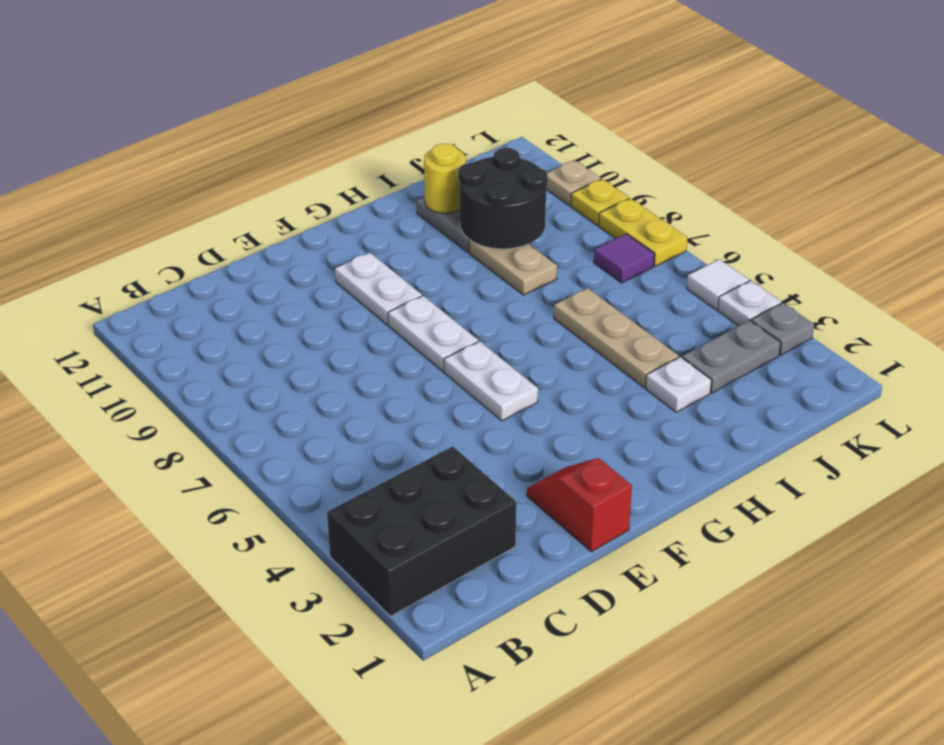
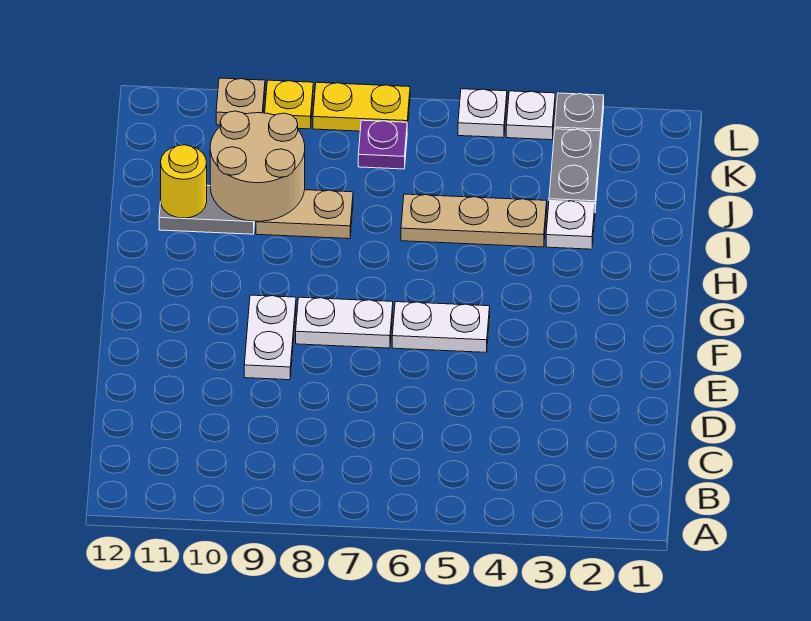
black 2x3 brick [327,447,516,616] -> none
red 1x2 slope [527,458,632,552] -> none
white 1x2 plate [335,253,422,325] -> white 1x2 plate turned to [244,295,296,380]
black 2x2 round brick [458,148,548,249] -> tan 2x2 round brick [210,111,305,222]
purple 1x1 tile [594,234,654,283] -> purple 1x1 plate [358,120,407,169]
white 1x1 tile [687,259,749,310] -> white 1x1 plate [458,89,507,138]

